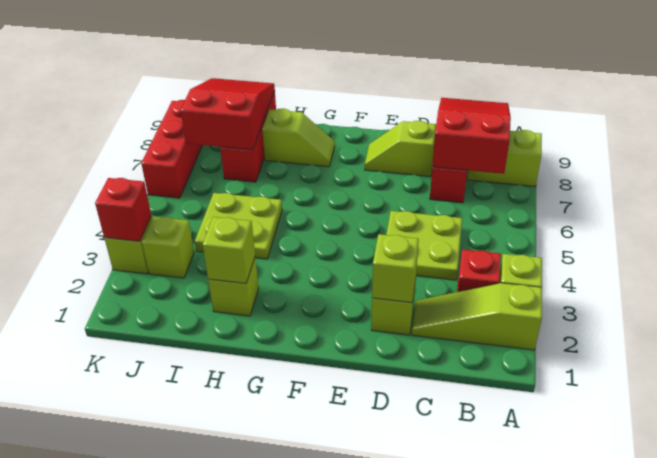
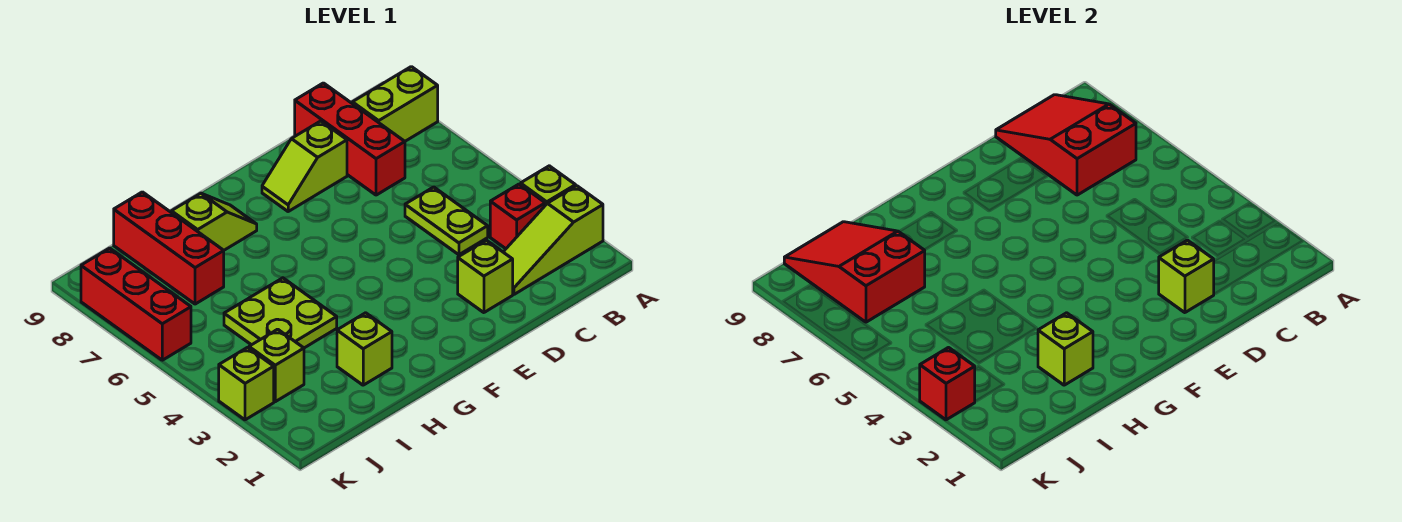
lime 2x2 plate [386,211,462,280] -> lime 1x2 plate [405,187,488,255]

